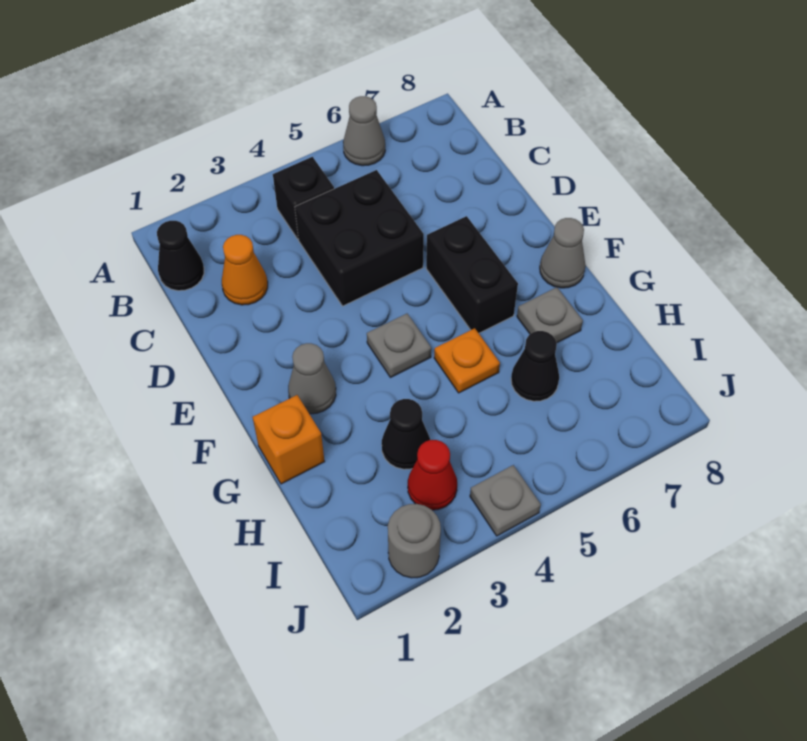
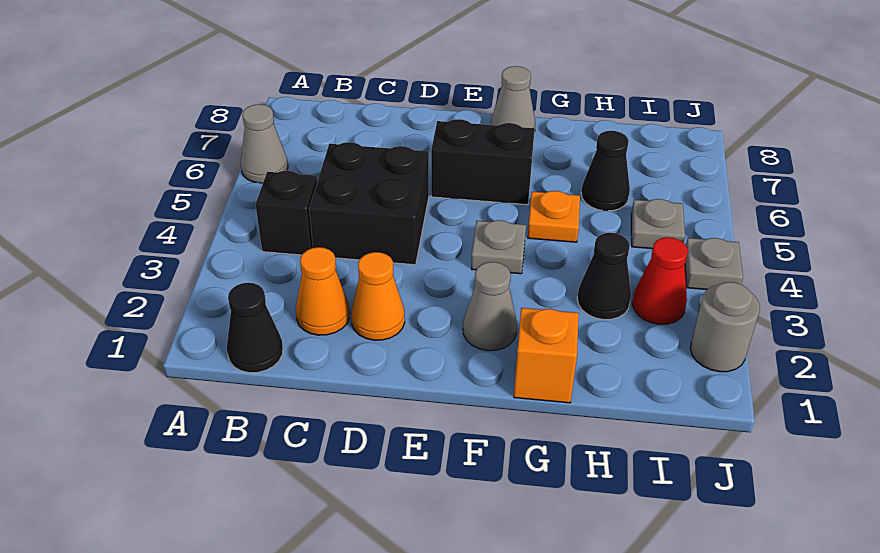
none -> orange 1x1 cone [351,252,405,340]
grey 1x1 plate [517,287,583,343] -> grey 1x1 plate moved to [631,199,685,249]

